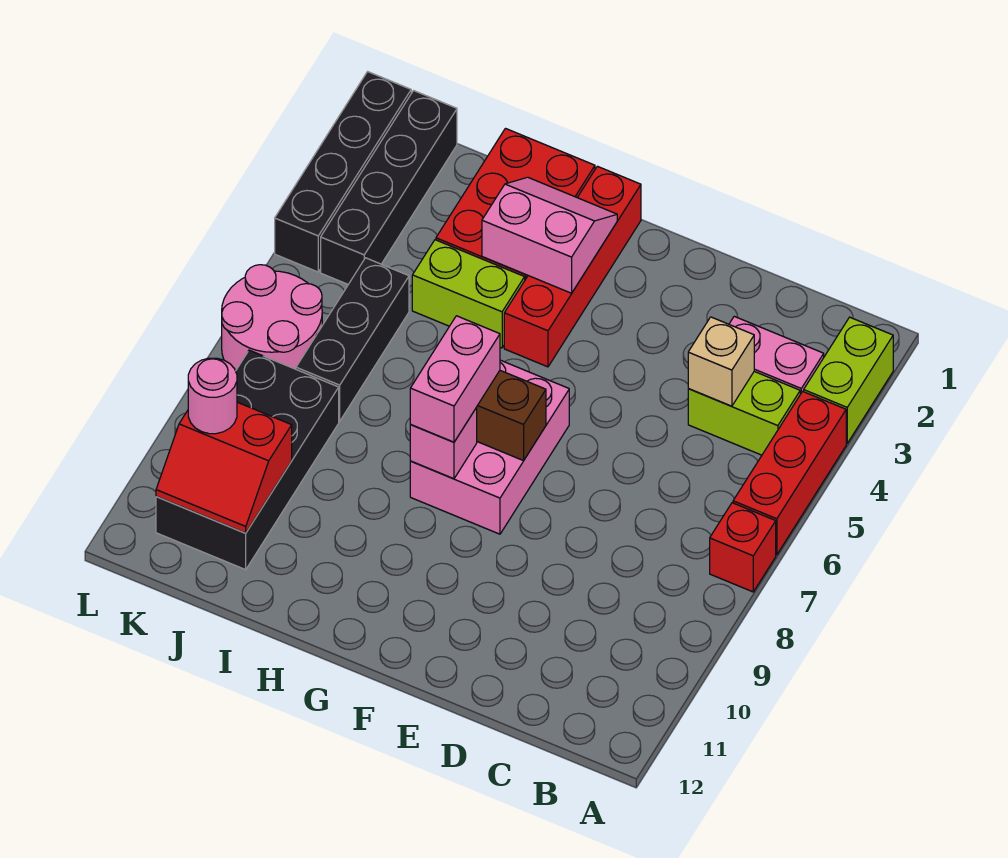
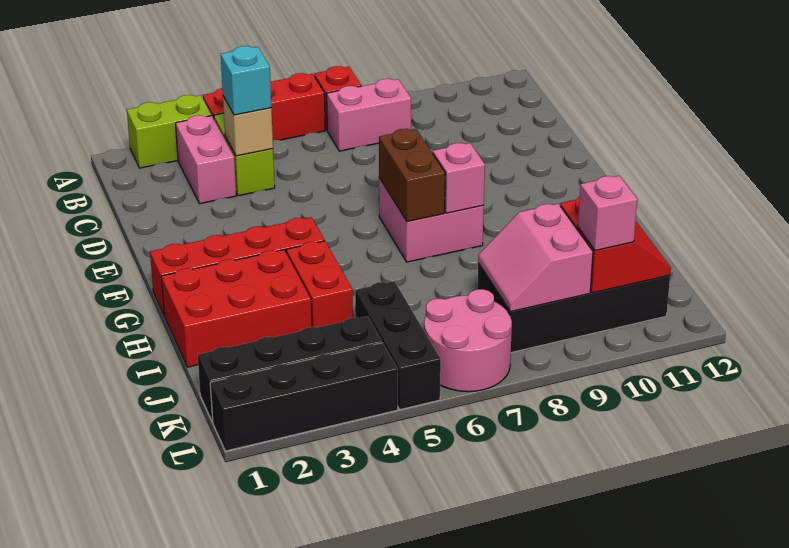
none -> cyan 1x1 brick [221,46,271,115]
pink 2x3 brick [410,360,569,534] -> pink 2x2 brick [379,178,484,262]
pink 2x2 slope [482,177,617,293] -> pink 2x2 slope moved to [478,204,593,312]
pink 1x2 brick [410,316,500,442] -> pink 1x2 brick moved to [327,79,411,151]
lime 1x2 brick [412,240,525,348] -> red 1x2 brick [286,241,353,328]
black 1x3 brick [296,258,409,421] -> black 1x3 brick turned to [355,281,441,410]
pink 1x1 round brick [188,358,237,434] -> pink 1x1 brick [578,176,637,251]

